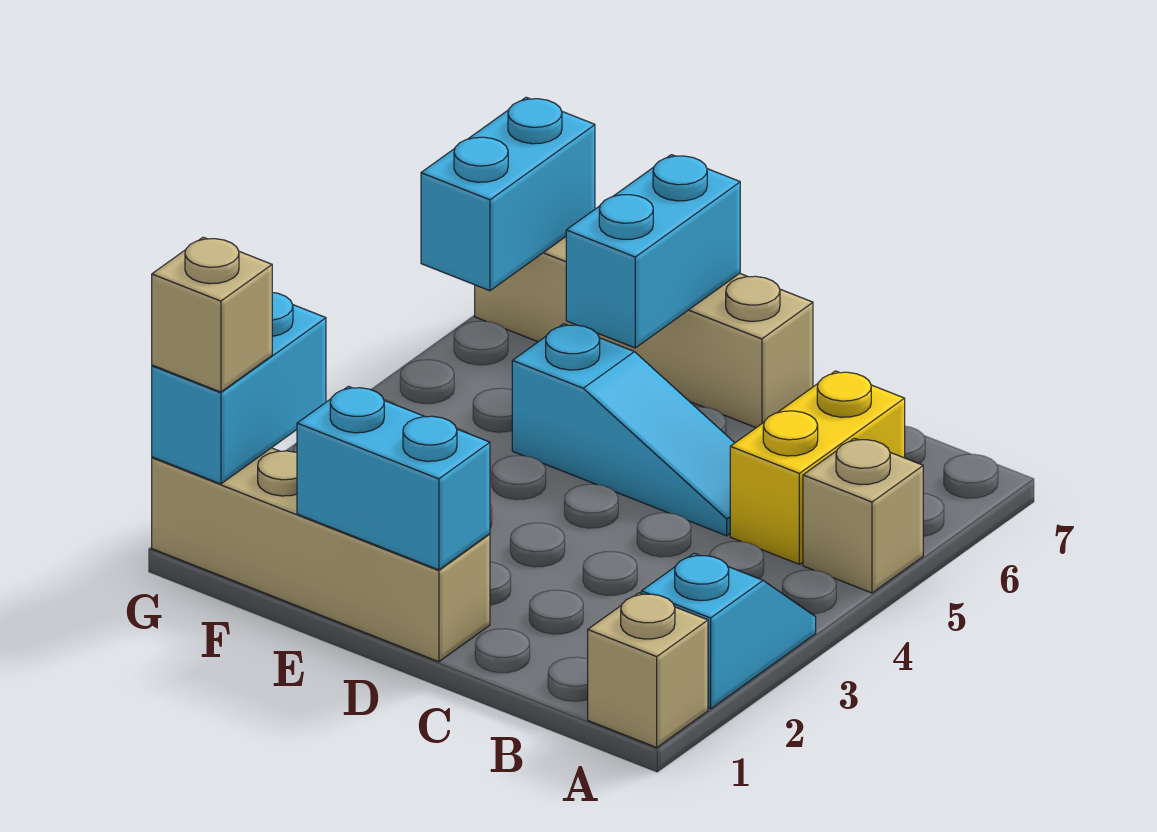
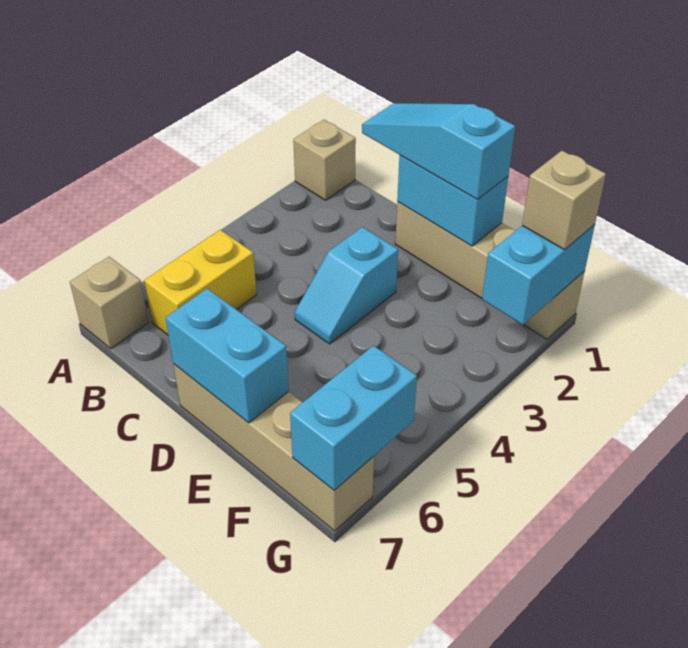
cyan 1x2 slope [641,553,816,709] -> cyan 1x2 slope moved to [295,227,398,344]
tan 1x1 brick [803,438,923,593] -> tan 1x1 brick moved to [70,257,148,349]
cyan 1x3 slope [512,324,734,536] -> cyan 1x3 slope moved to [362,103,515,199]
cyan 1x2 brick [566,155,740,348] -> cyan 1x2 brick turned to [166,289,289,423]

